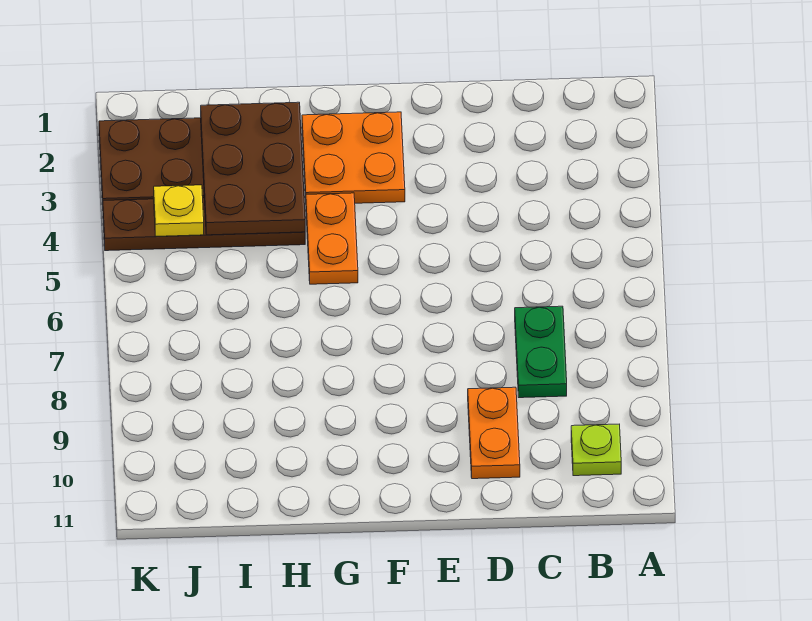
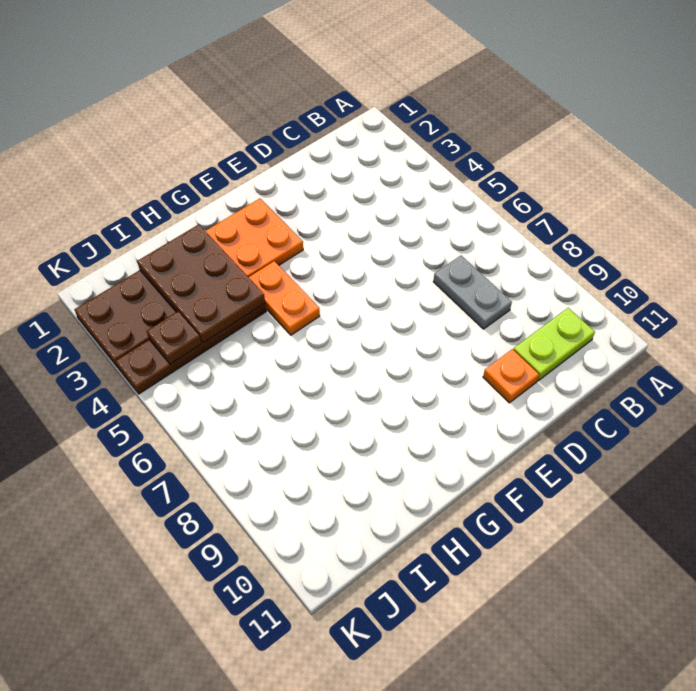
lime 1x1 plate [571,424,621,476] -> lime 1x2 plate [513,308,595,381]
green 1x2 plate [515,306,567,398] -> grey 1x2 plate [433,256,512,329]
orange 1x2 plate [468,387,520,479] -> orange 1x1 plate [483,349,539,403]
yellow 1x1 plate [154,185,204,236] -> brown 1x1 plate [147,311,201,364]

